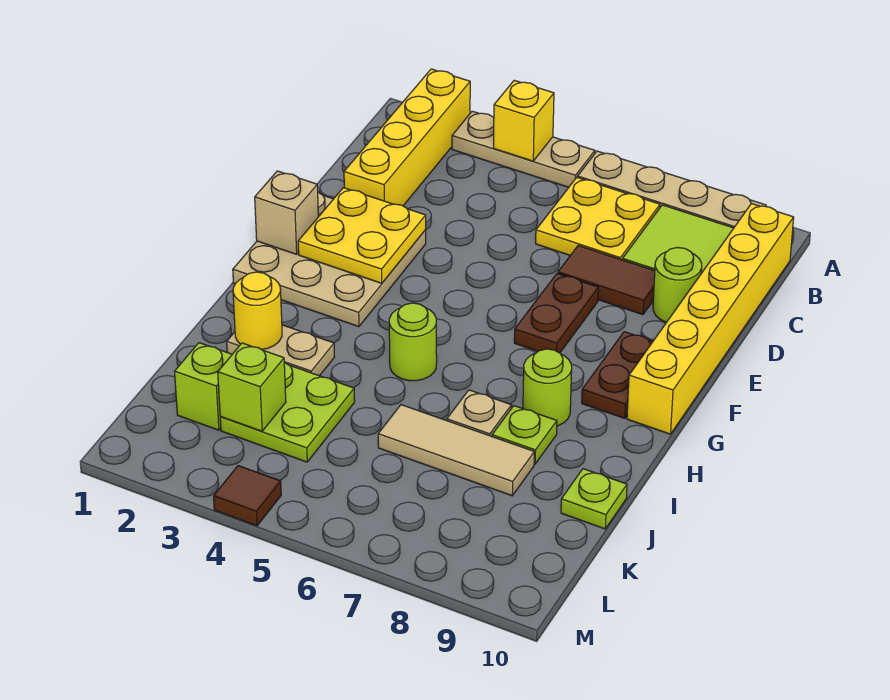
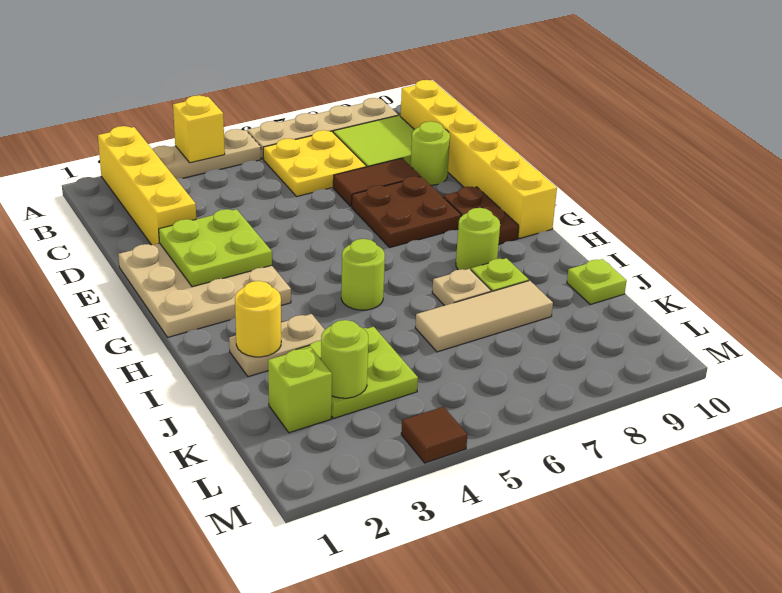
yellow 2x2 plate [298,188,426,283] -> lime 2x2 plate [159,209,272,287]
brown 1x2 plate [514,273,599,353] -> brown 2x2 plate [352,176,461,247]
tan 1x1 brick [255,171,318,254] -> none
lime 1x1 brick [218,343,286,431] -> lime 1x1 round brick [321,320,368,398]

